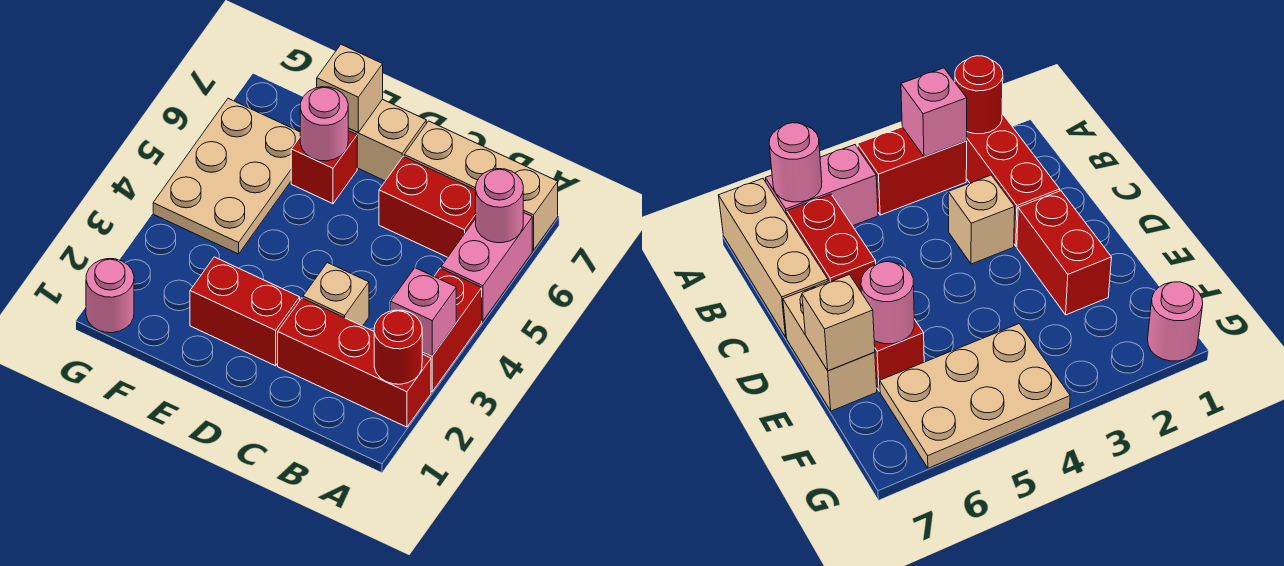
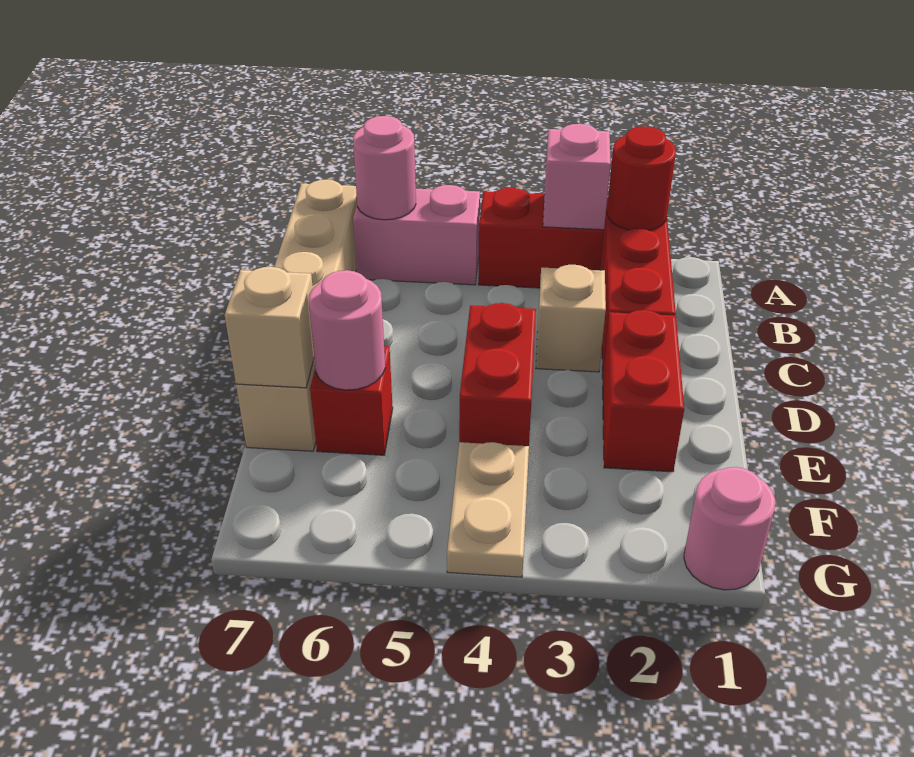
red 1x2 brick [379,156,476,257] -> red 1x2 brick moved to [459,303,536,446]
tan 2x3 plate [153,98,300,254] -> tan 1x2 plate [447,442,529,577]

